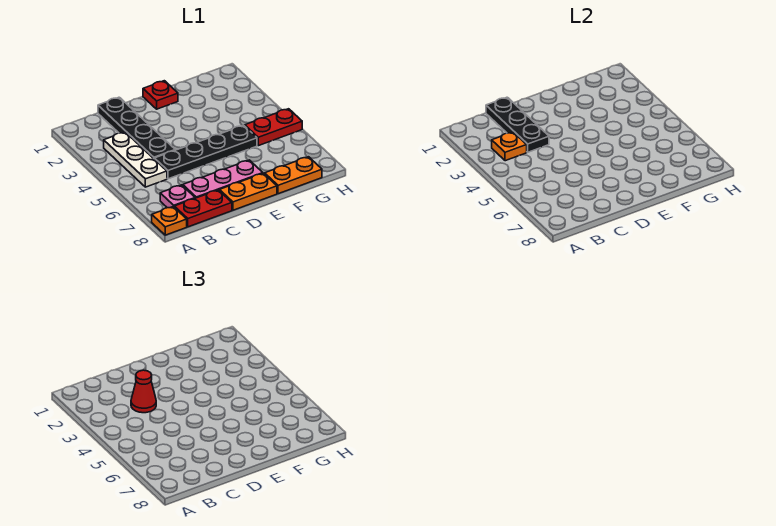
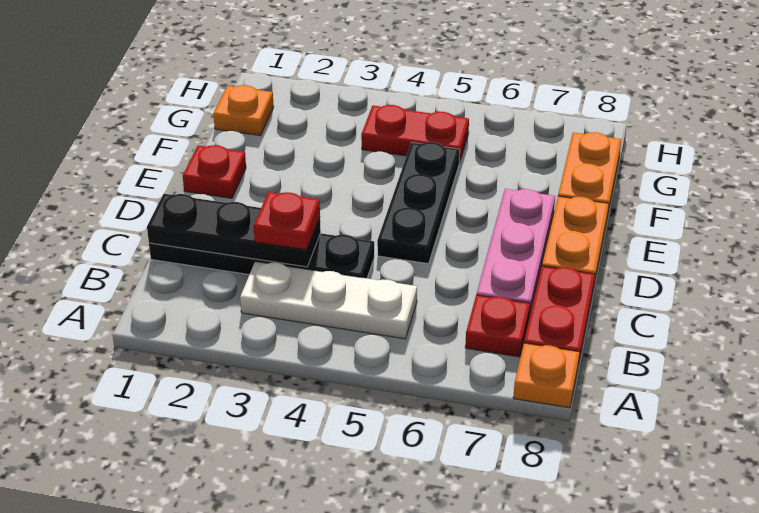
orange 1x1 plate [492,132,527,161] -> orange 1x1 plate moved to [213,85,274,136]
pink 1x1 plate [160,185,195,208] -> red 1x1 plate [465,295,530,357]
red 1x1 cone [131,370,156,413] -> red 1x1 plate [254,192,320,250]
black 1x4 plate [154,125,257,179] -> black 1x3 plate [377,142,460,264]
red 1x2 plate [245,109,302,146] -> red 1x2 plate turned to [361,105,469,163]

